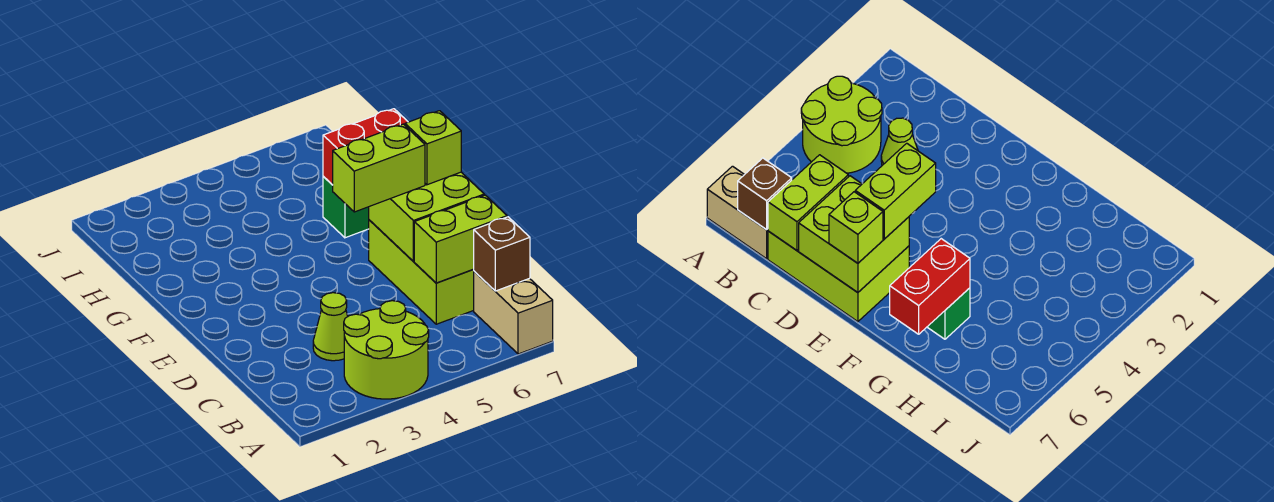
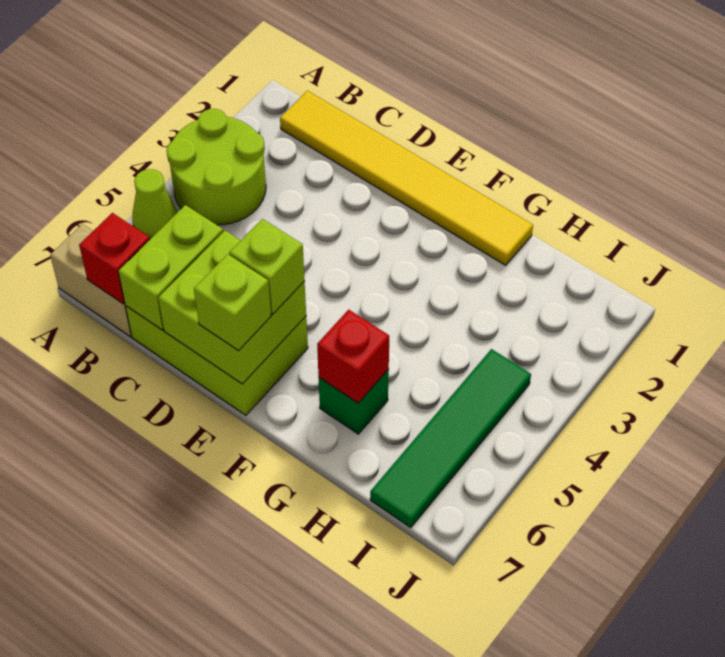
none -> yellow 1x6 tile [280,91,533,265]
brown 1x1 brick [473,217,530,291] -> red 1x1 brick [79,213,150,304]
lime 1x1 cone [313,293,348,361] -> lime 1x1 cone moved to [132,169,177,239]
lime 1x2 brick [333,124,425,212] -> lime 1x1 brick [229,219,305,314]
red 1x2 brick [323,109,408,185] -> red 1x1 brick [317,310,389,403]
none -> green 1x4 tile [370,349,531,528]

